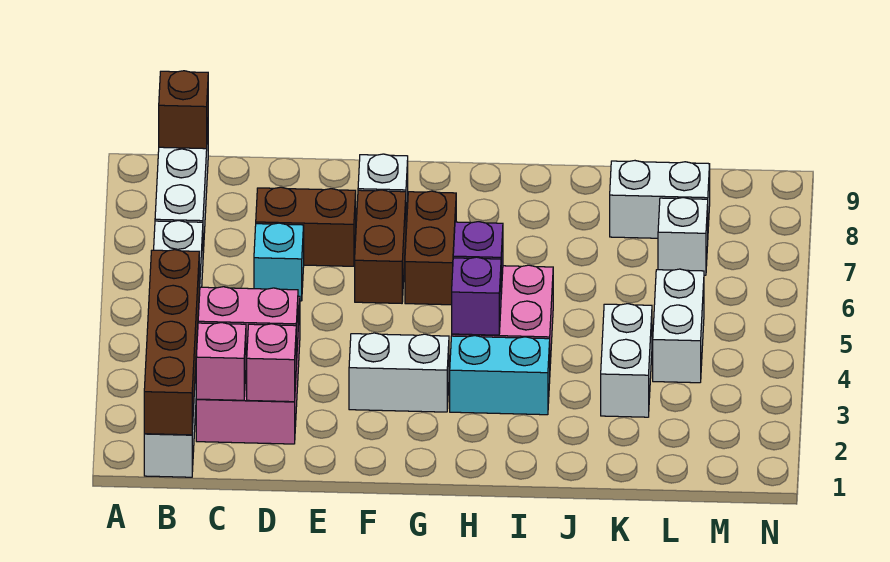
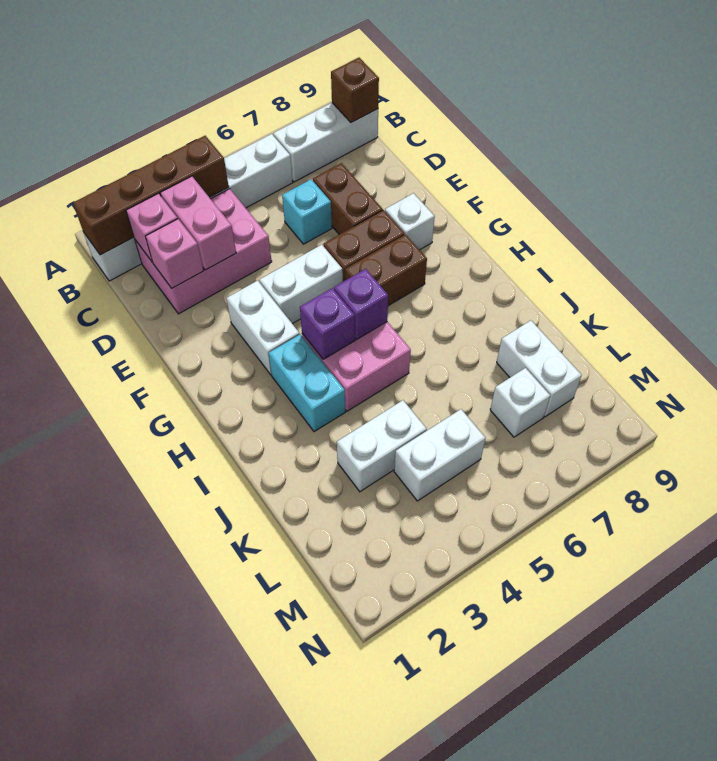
none -> white 1x2 brick [259,245,343,324]

